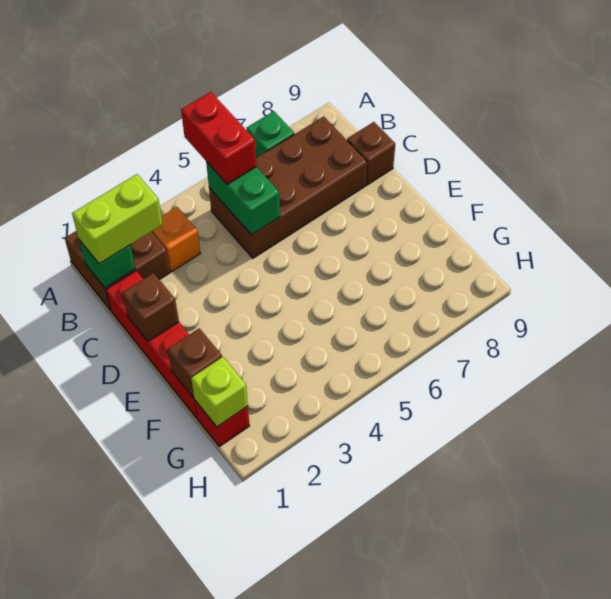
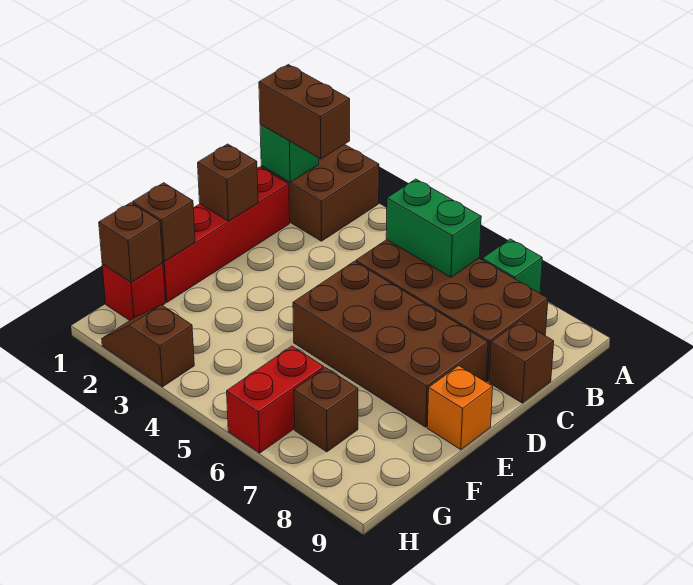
red 1x2 brick [181,92,256,184] -> red 1x2 brick moved to [227,346,324,453]
lime 1x2 brick [72,174,163,264] -> brown 1x2 brick [259,65,350,159]
orange 1x1 brick [152,207,200,271] -> orange 1x1 brick moved to [427,366,493,450]
green 1x2 brick [206,162,280,235] -> green 1x2 brick turned to [386,179,481,277]
none -> brown 2x4 brick [293,261,488,427]
lime 1x1 brick [191,357,248,427] -> brown 1x1 brick [99,203,163,282]
none -> brown 1x1 brick [294,368,358,452]
none -> brown 1x2 slope [102,305,194,387]

